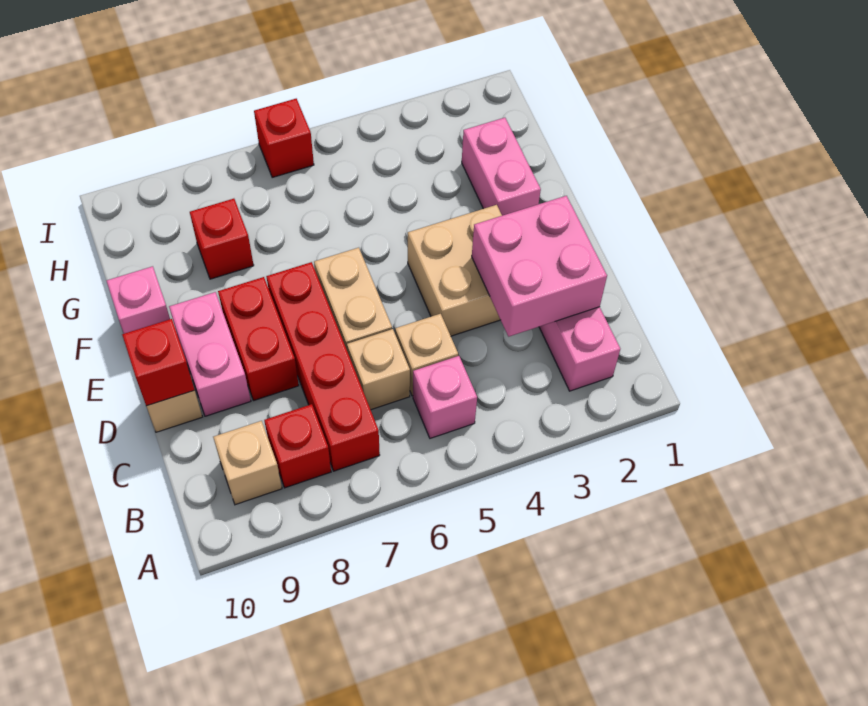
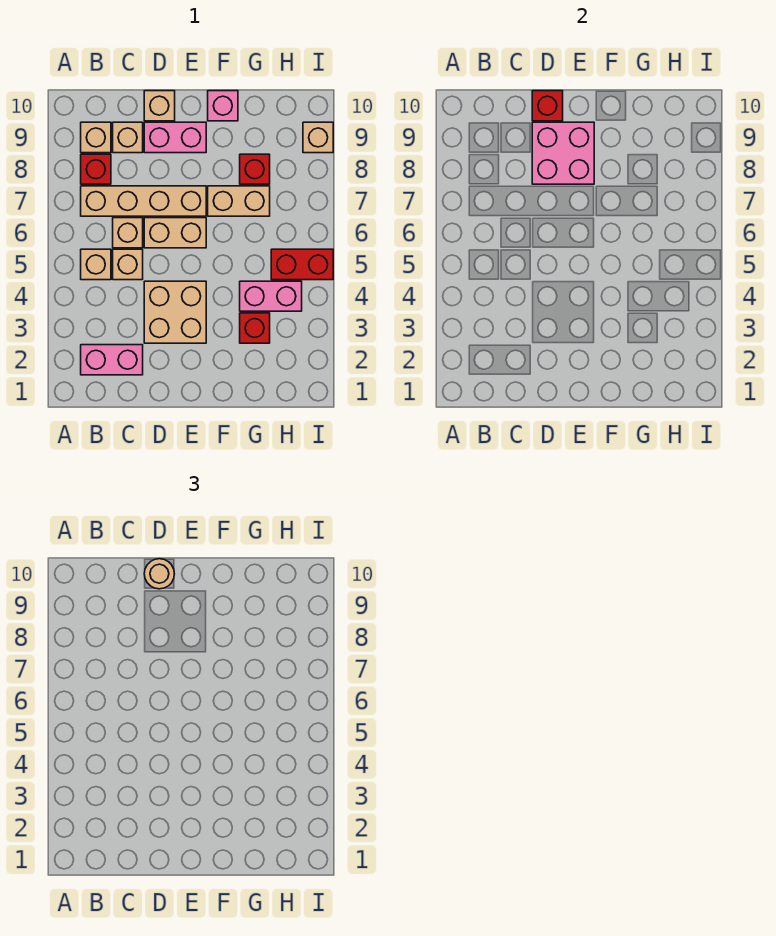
pink 1x1 brick [413,356,477,438] -> tan 1x1 brick [81,249,111,280]
red 1x4 brick [266,262,380,471] -> tan 1x4 brick [81,186,206,216]
pink 2x2 brick [472,196,607,337] -> pink 2x2 brick moved to [532,122,594,184]
none -> tan 1x1 brick [113,122,143,153]
red 1x2 brick [218,277,299,401] -> red 1x2 brick moved to [271,249,333,280]
none -> tan 1x1 round brick [144,559,174,589]
pink 1x2 brick [462,118,541,216] -> pink 1x2 brick moved to [240,281,302,311]
none -> tan 1x2 brick [208,186,270,216]
red 1x1 brick [254,99,314,178] -> red 1x1 brick moved to [240,313,270,343]
none -> tan 1x1 brick [303,122,333,153]

